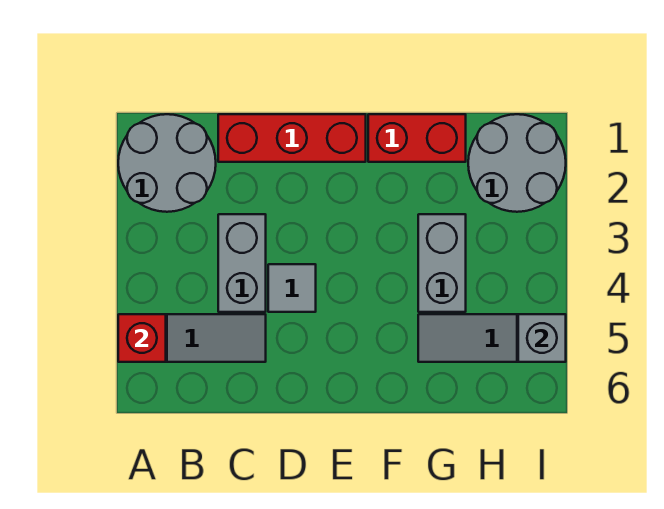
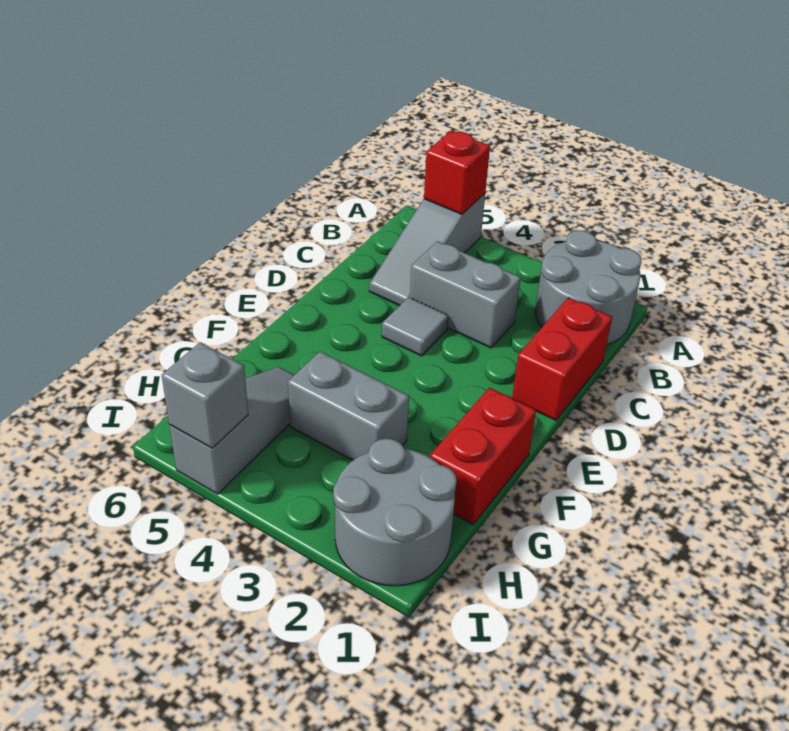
red 1x3 brick [218,114,366,162] -> red 1x2 brick [512,298,612,420]

